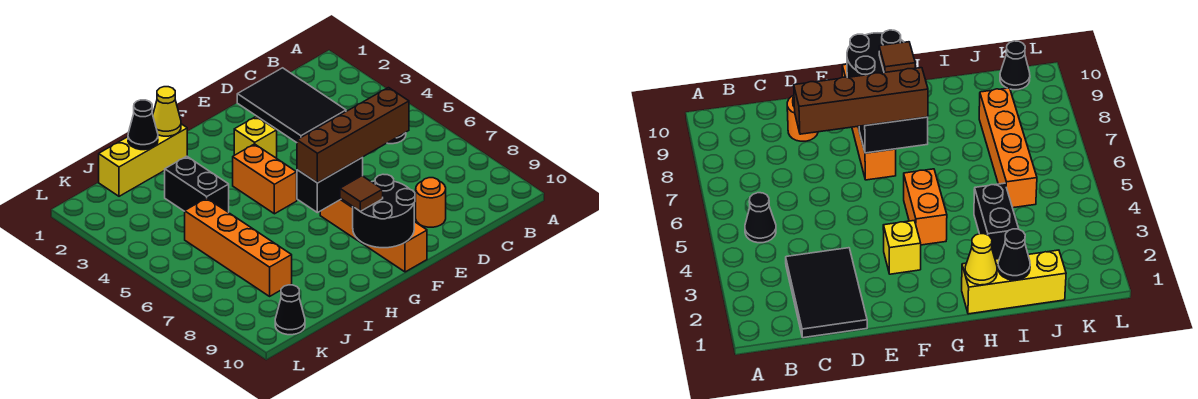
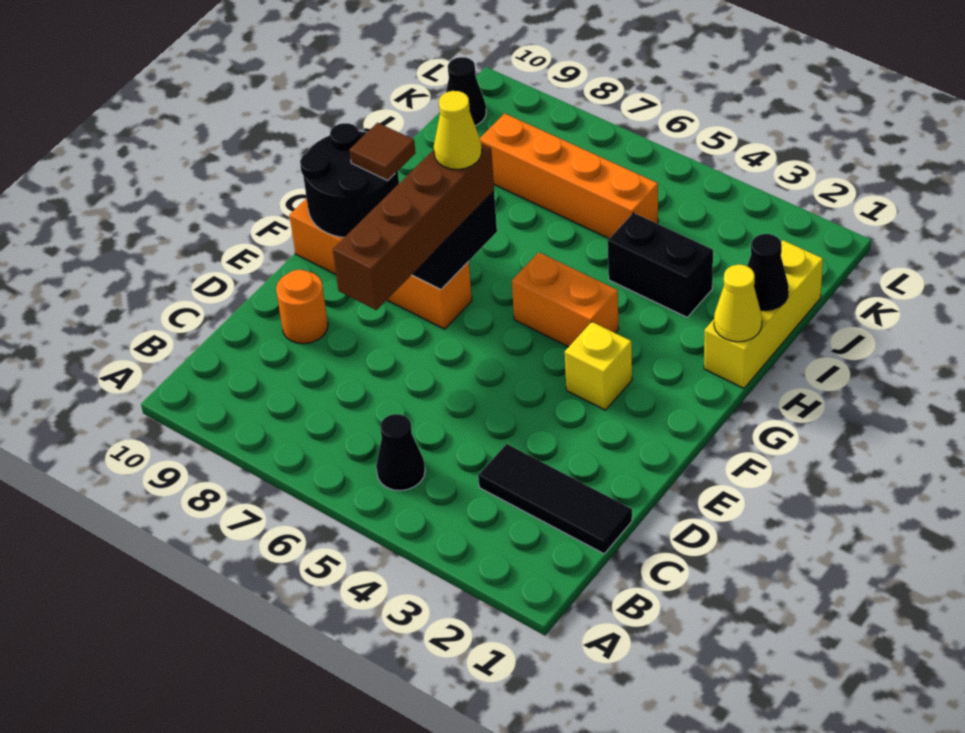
black 2x3 tile [237,68,346,143] -> black 1x3 tile [478,444,632,554]
none -> yellow 1x1 cone [434,91,482,169]

